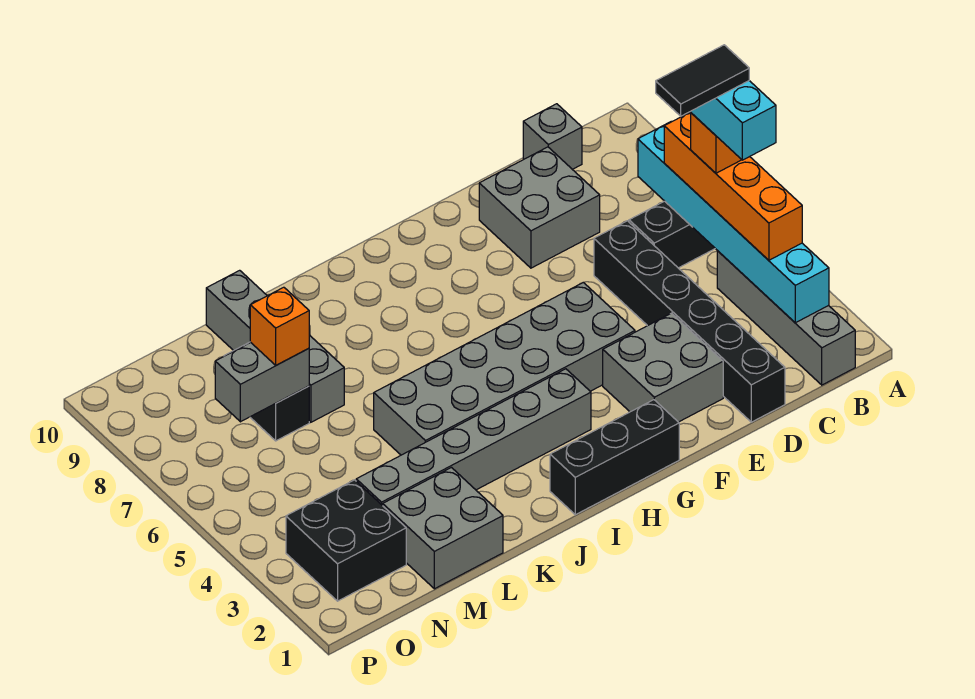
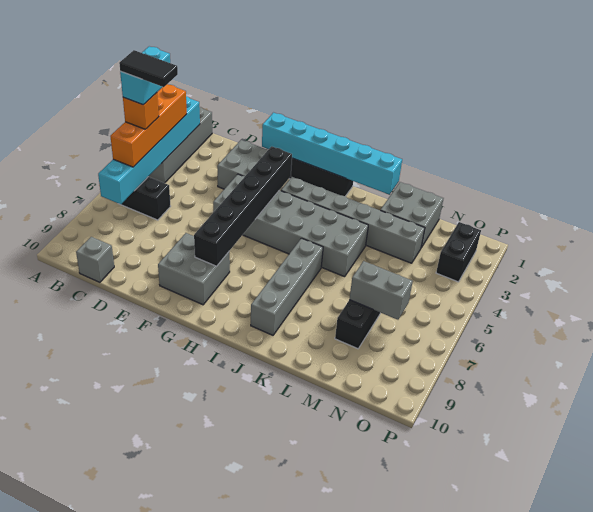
black 1x6 brick [594,221,785,422] -> black 1x6 brick moved to [194,146,292,266]
grey 2x2 brick [479,147,600,268] -> grey 2x2 brick moved to [158,233,230,305]
none -> cyan 1x6 brick [262,113,402,195]
grey 1x4 brick [206,270,344,422] -> grey 1x4 brick moved to [251,238,323,335]
orange 1x1 brick [250,287,309,365] -> none
black 2x2 brick [286,480,406,601] -> black 1x2 brick [436,222,481,282]

